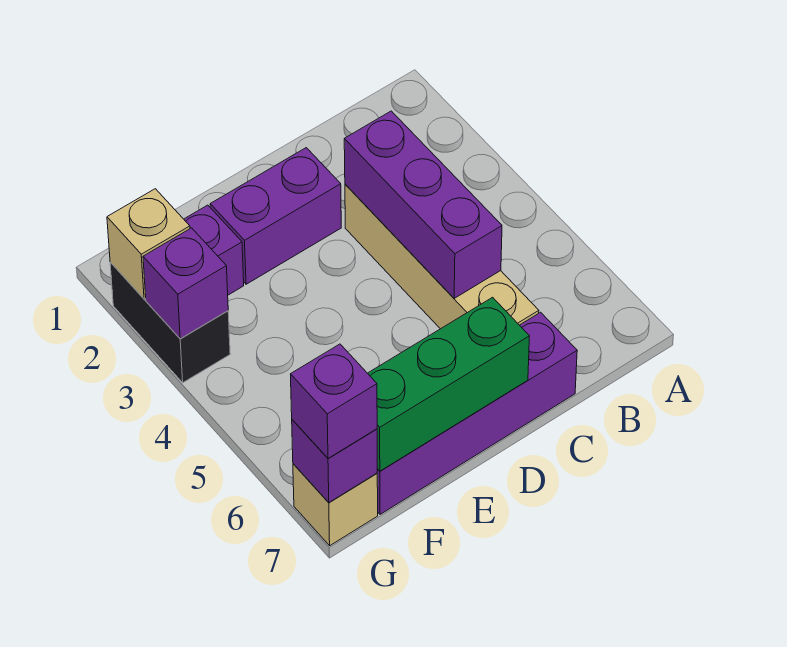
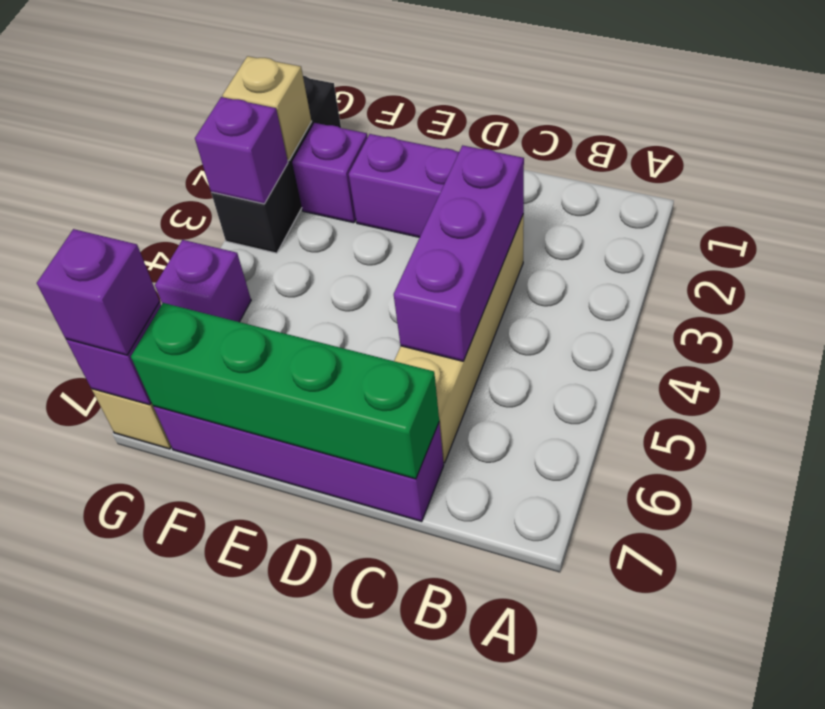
green 1x3 brick [368,297,529,471] -> green 1x4 brick [131,303,439,479]
black 1x2 brick [110,262,230,383] -> black 1x3 brick [211,76,341,253]
none -> purple 1x1 brick [155,240,251,322]

